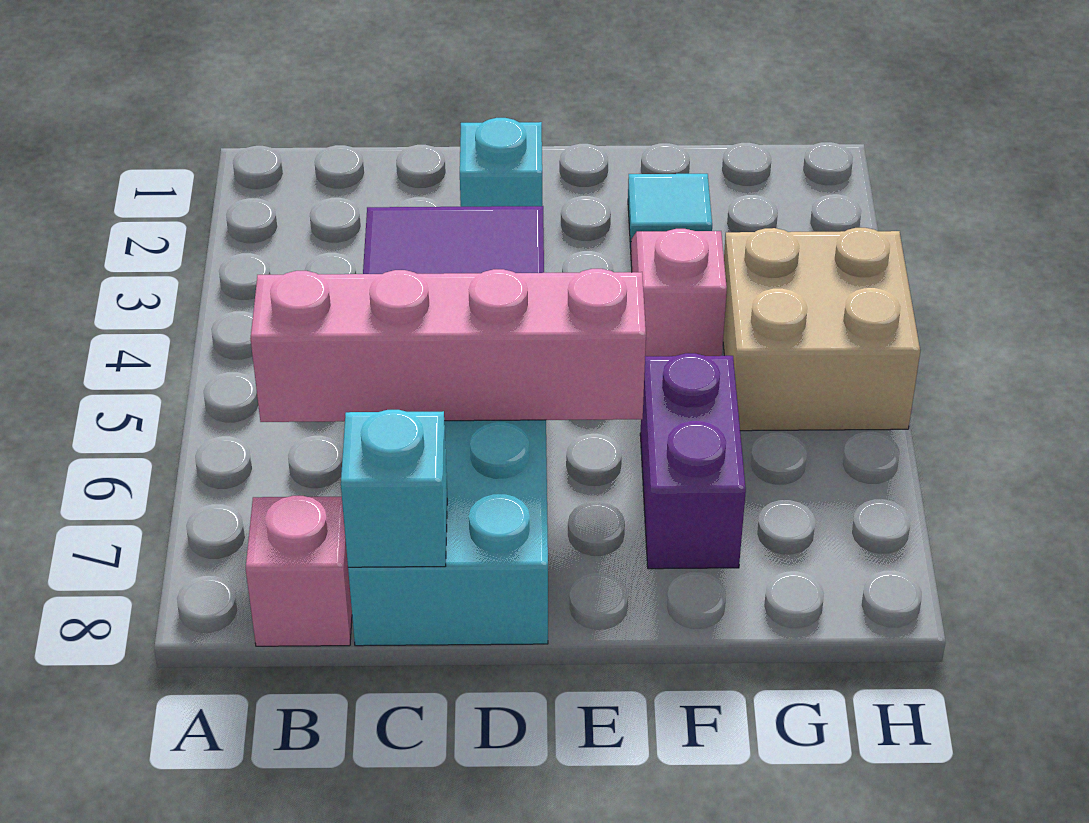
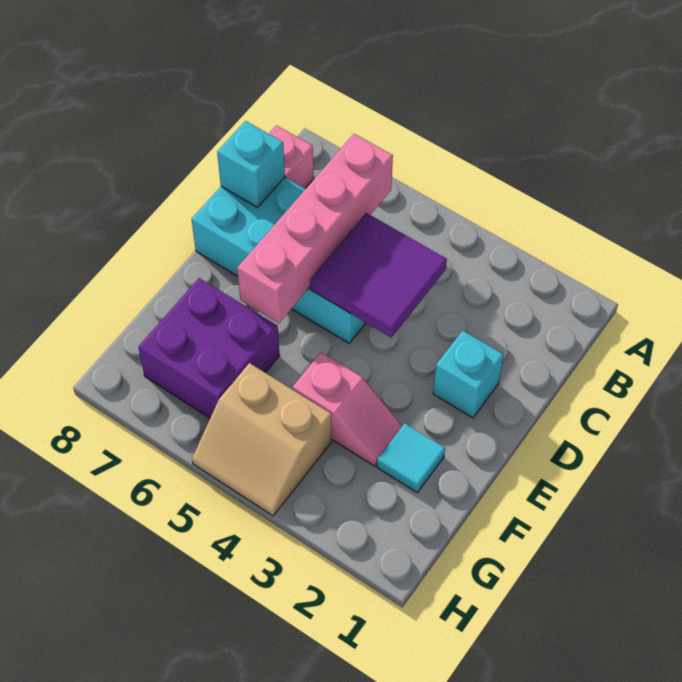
purple 1x2 brick [640,353,746,569] -> purple 2x2 brick [138,278,280,418]
tan 2x2 brick [723,228,920,431] -> tan 2x2 slope [192,363,332,516]

